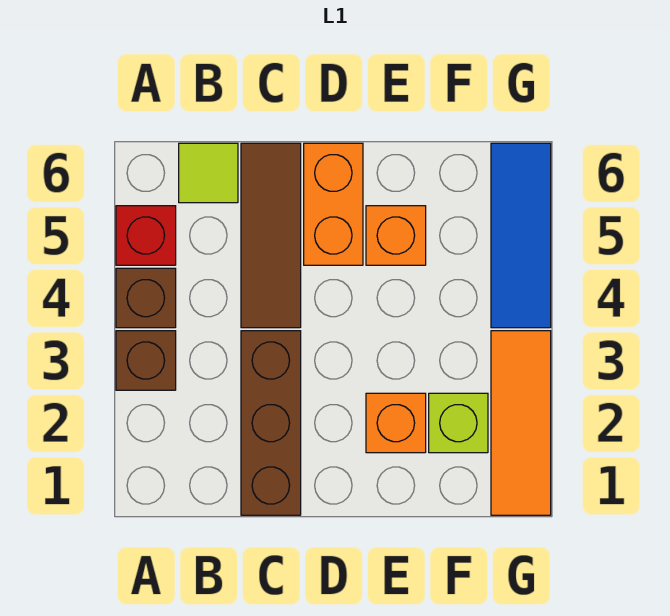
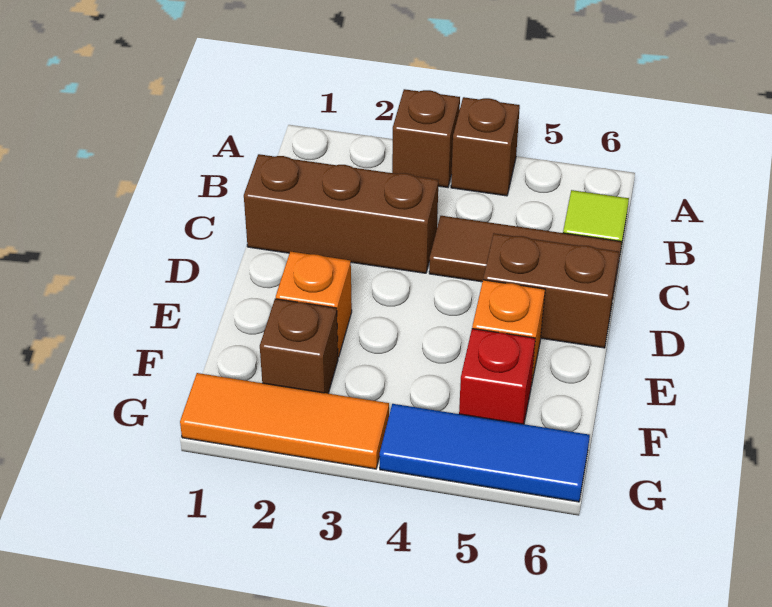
red 1x1 brick [116,206,176,265] -> red 1x1 brick moved to [459,329,535,424]
orange 1x2 brick [304,143,363,265] -> brown 1x2 brick [483,234,619,348]
lime 1x1 brick [429,393,488,453] -> brown 1x1 brick [260,299,338,393]

